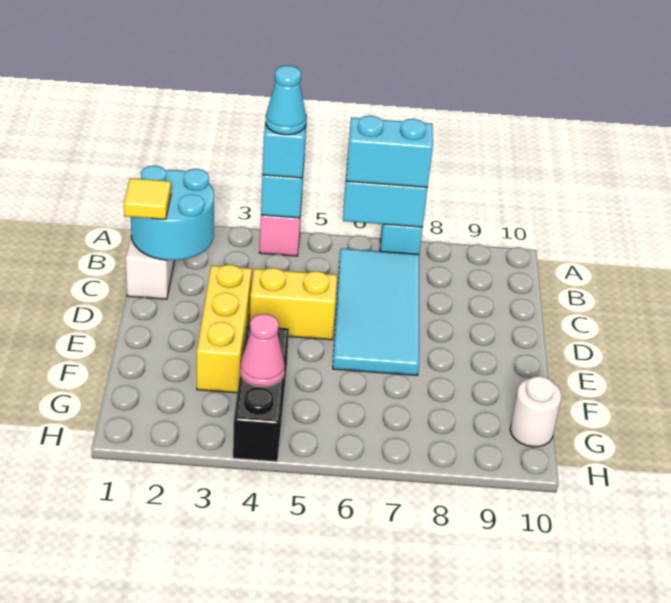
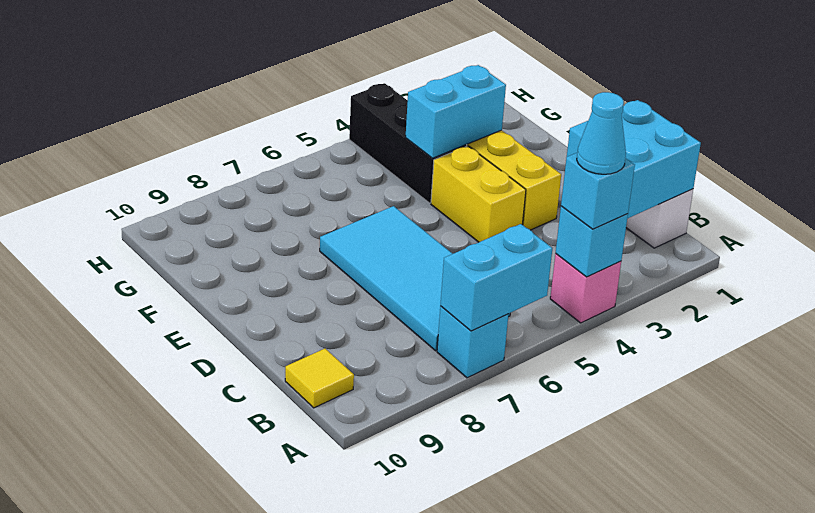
cyan 1x2 brick [346,116,433,187] -> cyan 1x2 brick moved to [405,65,506,158]
cyan 2x2 round brick [131,166,214,261] -> cyan 2x2 brick [567,100,701,219]
yellow 1x1 tile [124,178,171,219] -> yellow 1x1 tile moved to [285,348,354,408]
yellow 1x2 brick [249,268,337,340] -> yellow 1x2 brick turned to [431,146,526,242]
pink 1x1 cone [240,314,285,387] -> none
white 1x1 round brick [510,376,562,447] -> none

